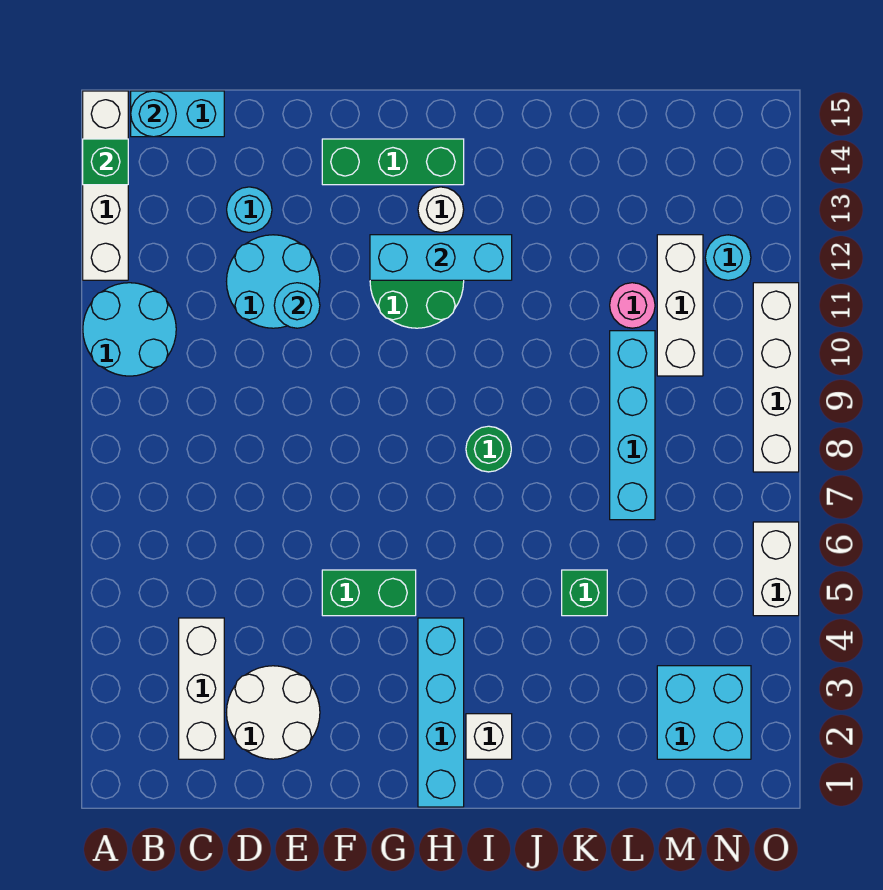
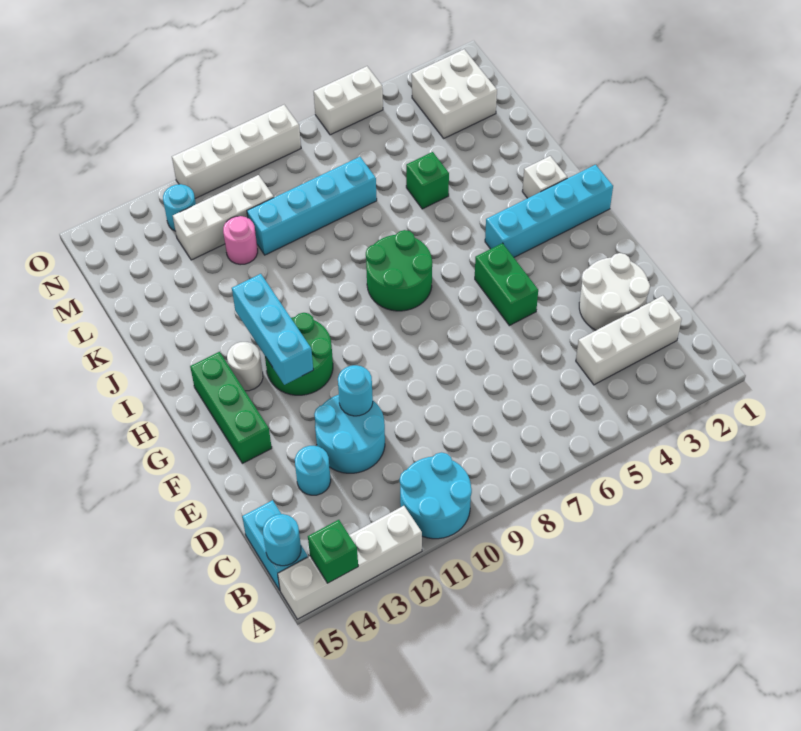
green 1x1 round brick [466,426,511,472] -> green 2x2 round brick [366,230,432,311]
cyan 2x2 brick [657,666,751,759] -> white 2x2 brick [412,49,497,138]

